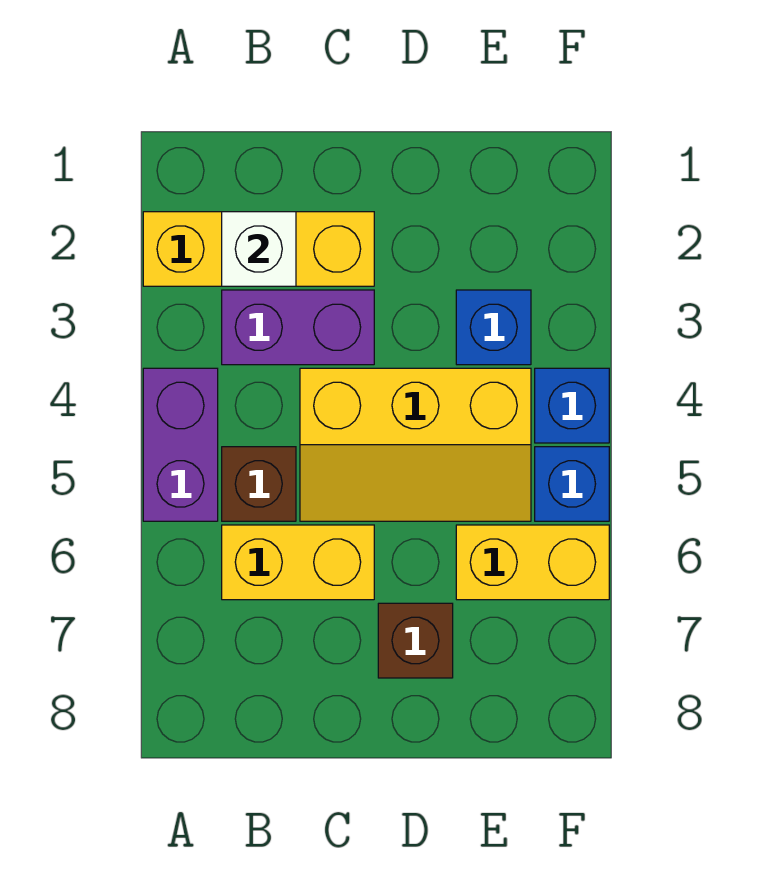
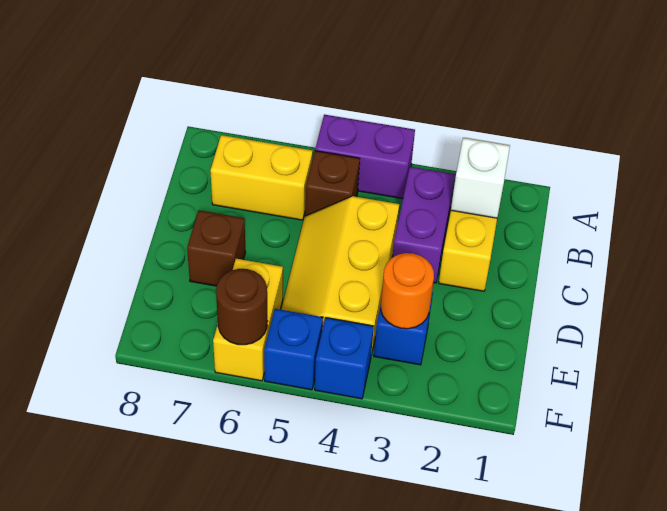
yellow 1x2 brick [222,525,374,600] -> yellow 1x2 brick turned to [210,135,313,220]
none -> orange 1x1 round brick [381,253,434,329]
none -> brown 1x1 round brick [216,269,268,345]

